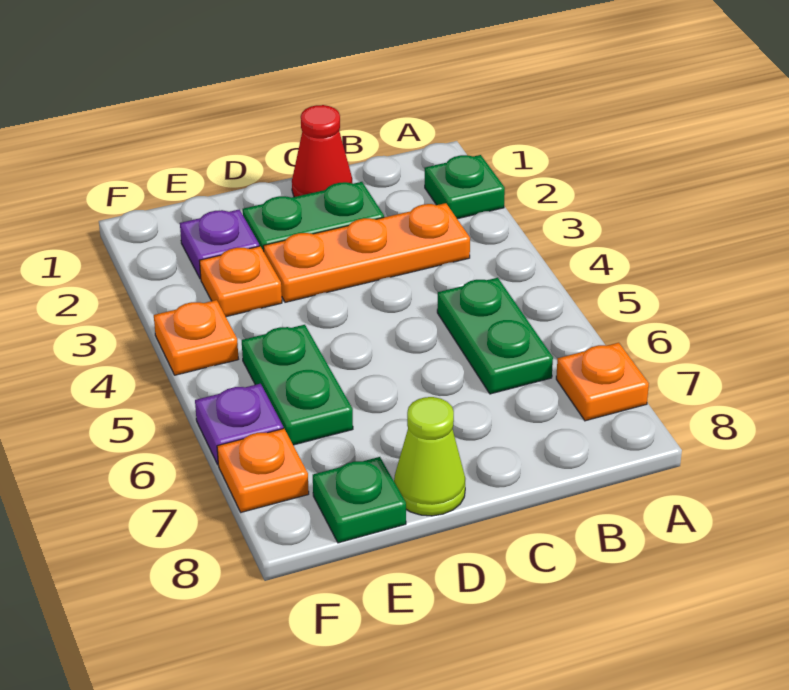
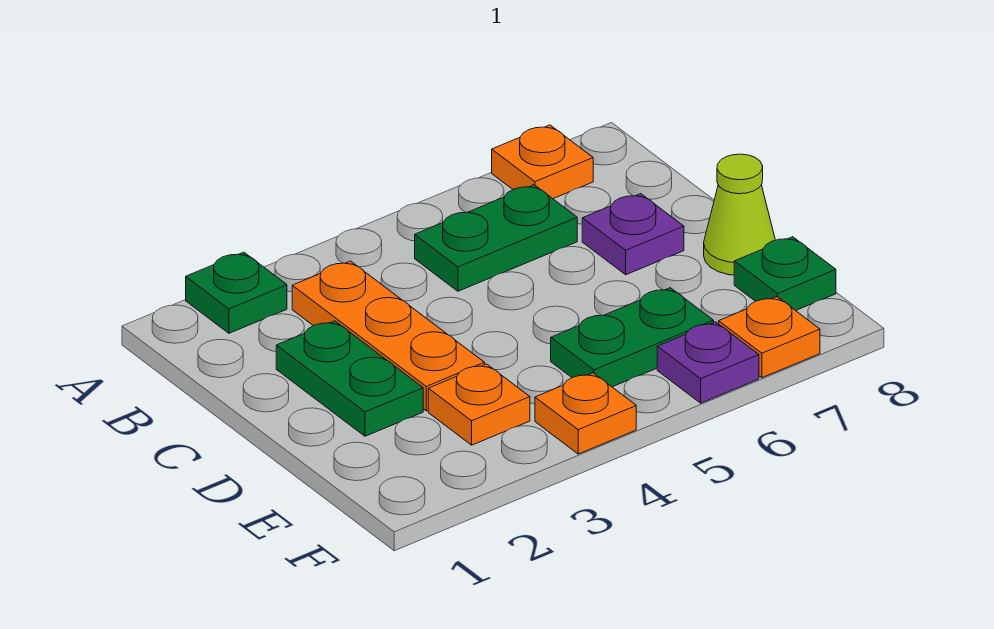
red 1x1 cone [292,105,352,197] -> none
purple 1x1 plate [180,210,259,279] -> purple 1x1 plate moved to [582,194,684,275]

